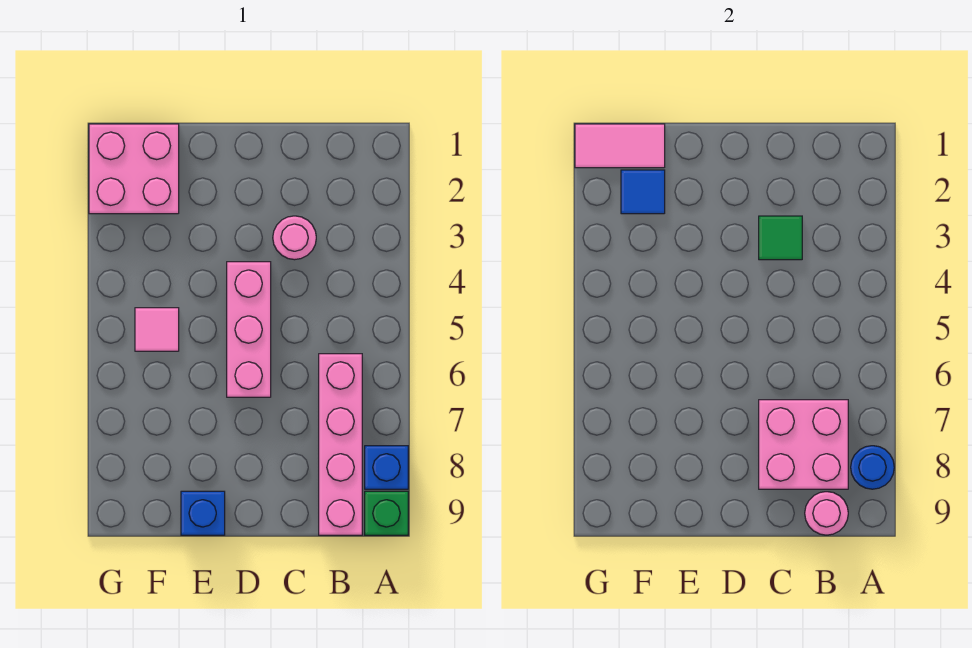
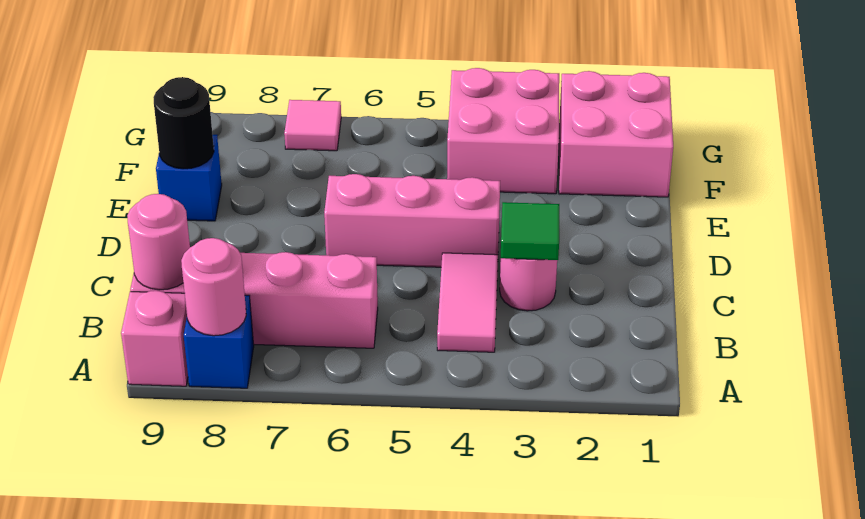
blue 1x1 round brick [851,446,894,489] -> pink 1x1 round brick [181,238,246,336]
green 1x1 brick [365,491,408,535] -> pink 1x1 brick [121,291,188,386]
pink 2x2 brick [759,400,848,489] -> pink 2x2 brick moved to [447,68,559,194]
none -> black 1x1 round brick [153,77,214,169]
pink 1x2 tile [575,124,665,168] -> pink 1x2 tile moved to [437,253,498,352]
blue 1x1 tile [621,170,665,214] -> none
pink 1x1 tile [135,308,179,351] -> pink 1x1 tile moved to [284,100,341,151]

